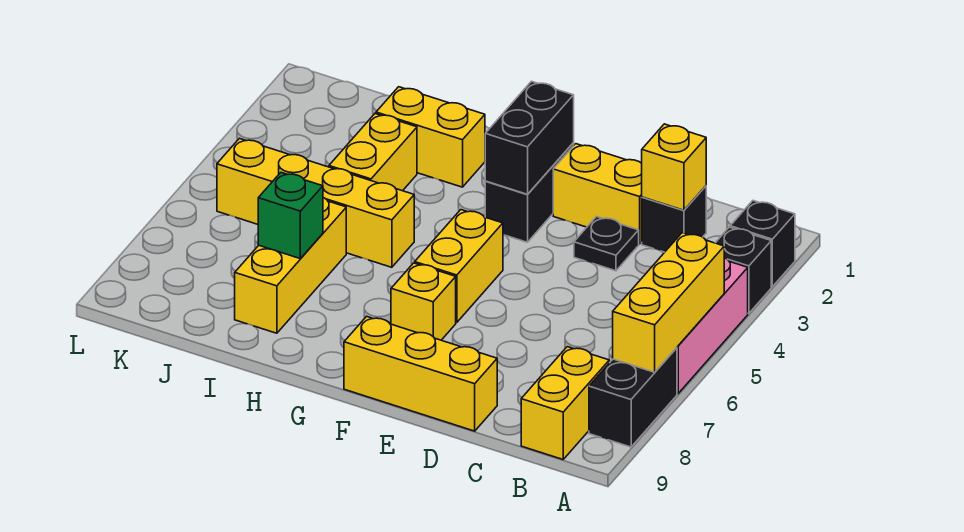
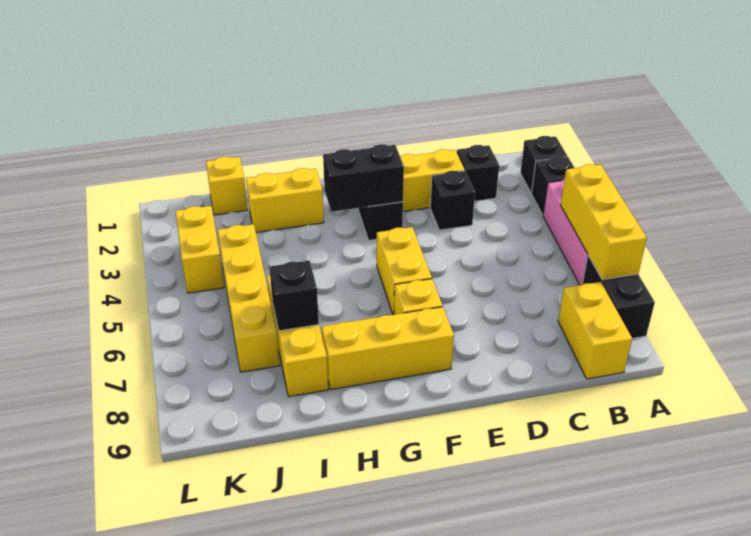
yellow 1x1 brick [642,124,706,210] -> yellow 1x1 brick moved to [206,156,248,215]
black 1x1 plate [574,217,639,271] -> black 1x1 brick [430,171,475,230]
yellow 1x3 brick [344,316,497,431] -> yellow 1x3 brick moved to [321,307,454,389]
black 1x2 brick [485,81,574,194] -> black 1x2 brick turned to [323,144,404,212]
yellow 1x4 brick [217,139,414,267] -> yellow 1x4 brick turned to [218,224,280,372]
yellow 1x2 brick [329,114,417,191] -> yellow 1x2 brick moved to [176,206,224,293]
green 1x1 brick [258,173,323,259] -> black 1x1 brick [269,261,319,331]

